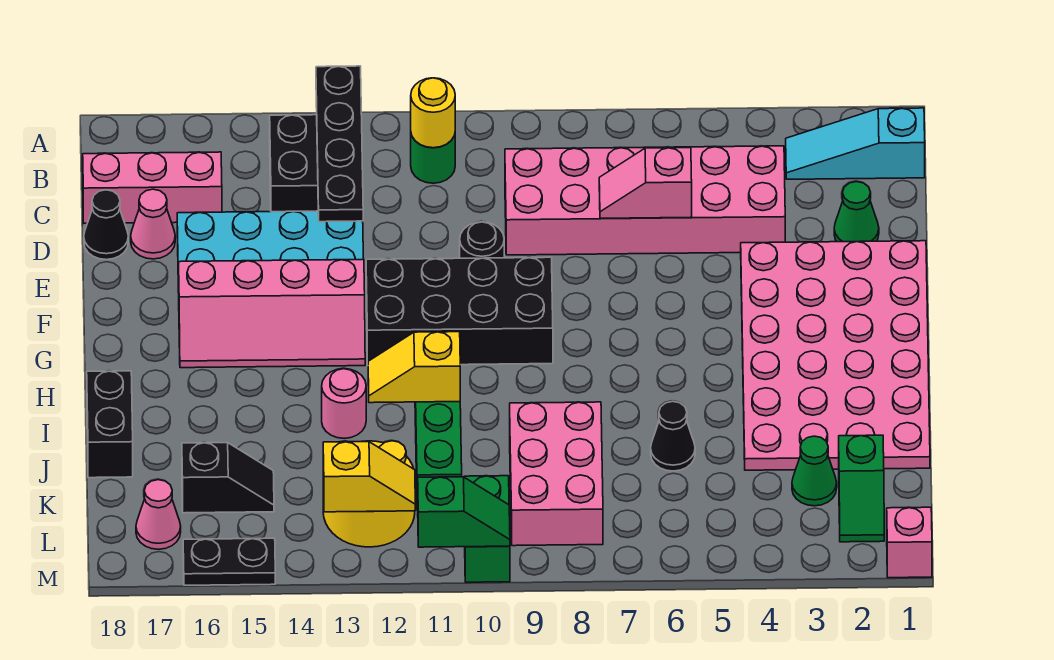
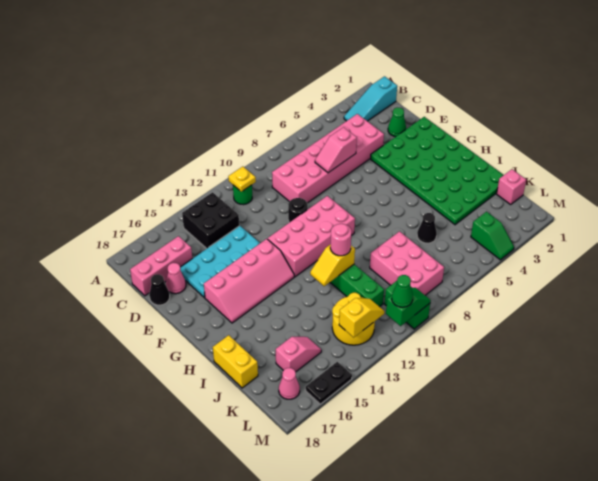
black 1x4 plate [316,66,363,222] -> none
yellow 1x1 round brick [411,78,455,148] -> yellow 1x1 plate [228,167,256,192]
pink 4x6 plate [741,241,930,470] -> green 4x6 plate [371,117,503,225]
black 2x4 brick [366,257,553,365] -> pink 2x4 brick [268,196,355,277]
pink 1x1 round brick [322,369,366,438] -> pink 1x1 round brick moved to [330,224,352,256]
black 1x2 brick [87,371,133,478] -> yellow 1x2 brick [213,335,258,388]
green 1x2 slope [839,435,884,542] -> green 1x2 slope moved to [471,212,514,260]
green 1x1 cone [792,436,837,506] -> green 1x1 cone moved to [392,275,413,307]
black 1x2 slope [182,443,274,513] -> pink 1x2 slope [276,337,321,372]
pink 1x1 brick [887,507,932,578] -> pink 1x1 brick moved to [497,169,526,204]

